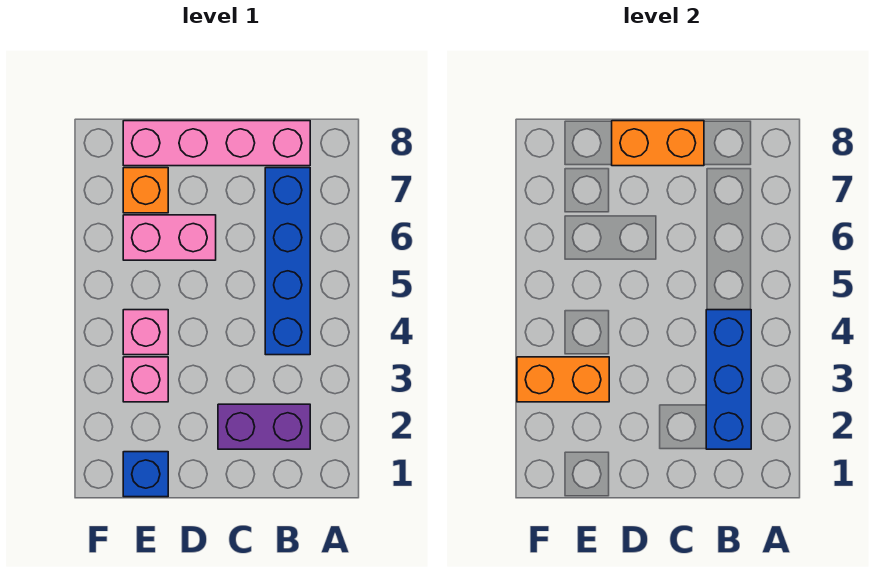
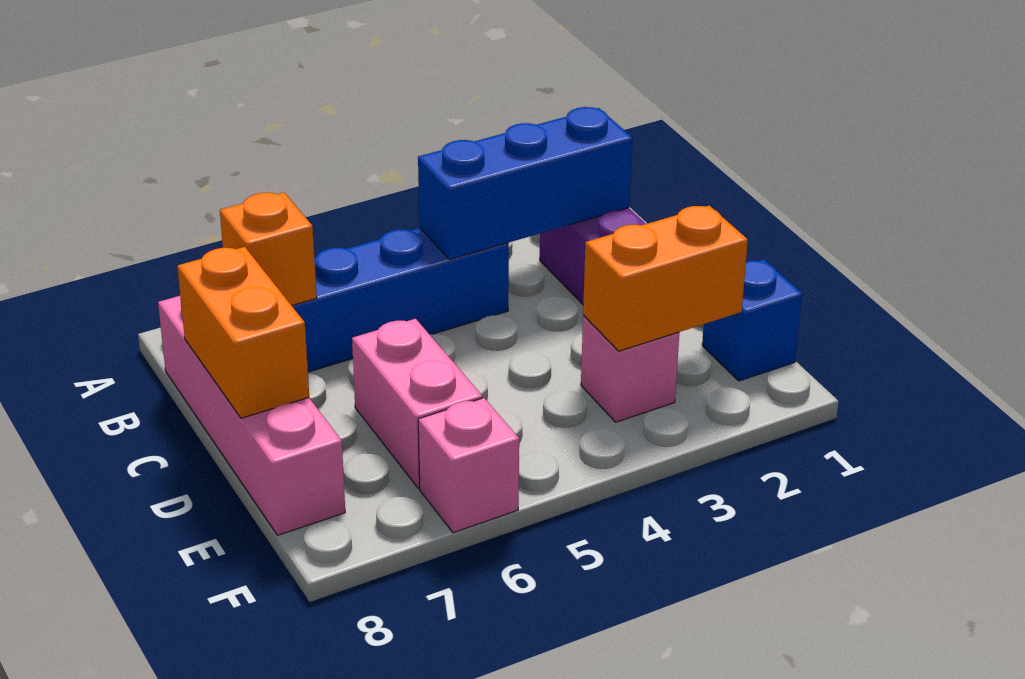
orange 1x2 brick [517,357,609,402] -> orange 1x2 brick turned to [583,206,748,351]
pink 1x1 brick [123,310,168,355] -> pink 1x1 brick moved to [418,398,519,533]
orange 1x1 brick [123,168,168,213] -> orange 1x1 brick moved to [220,193,317,305]

